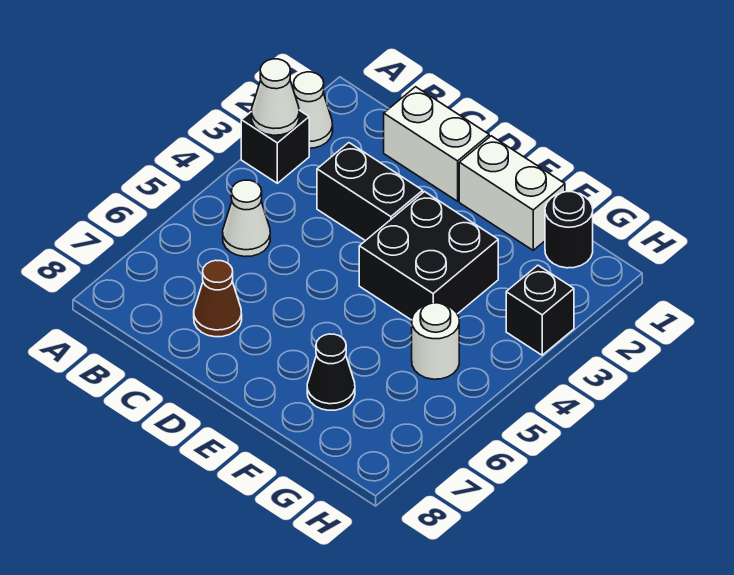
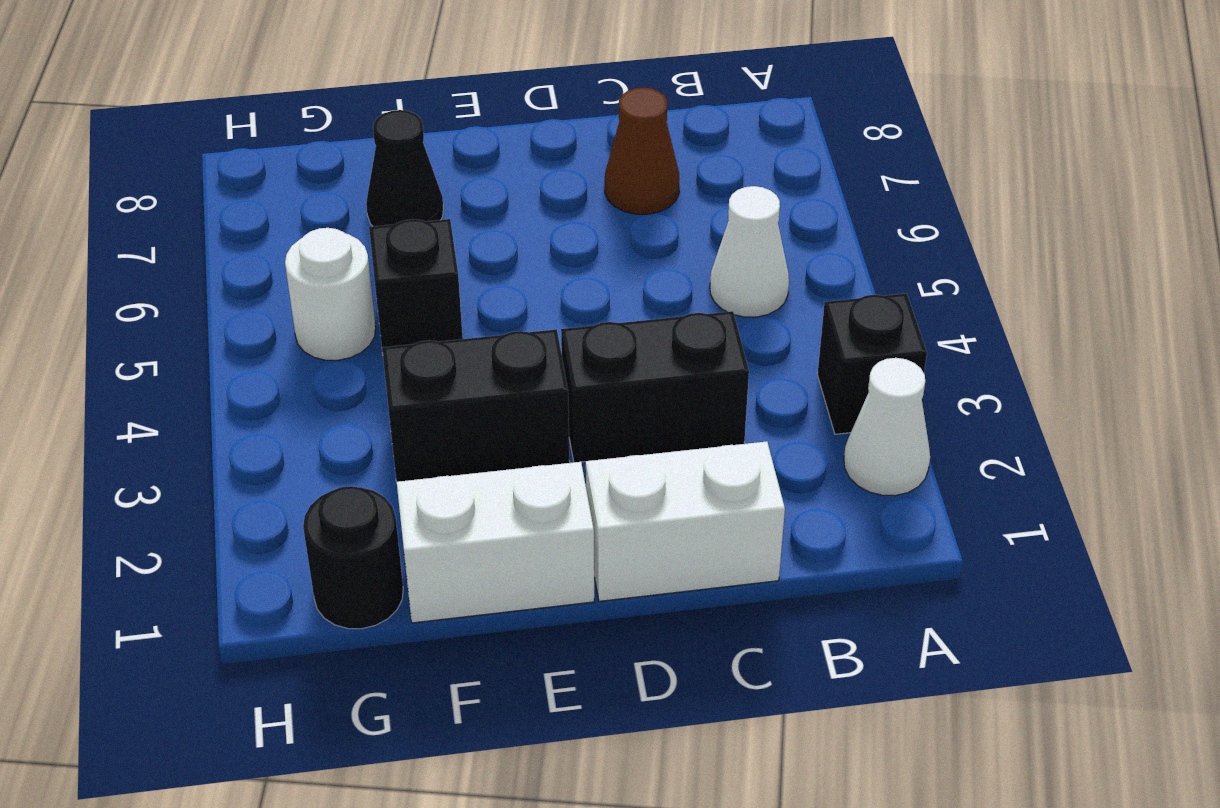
white 1x1 cone [251,59,299,135] -> none
black 2x2 brick [359,192,498,320] -> black 1x2 brick [382,329,570,482]
black 1x1 brick [506,265,574,355] -> black 1x1 brick moved to [369,219,463,354]

